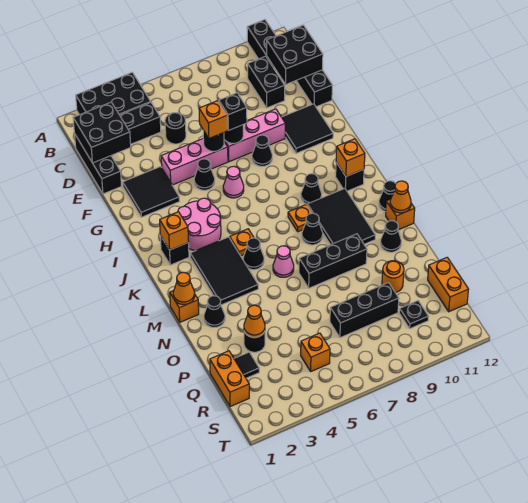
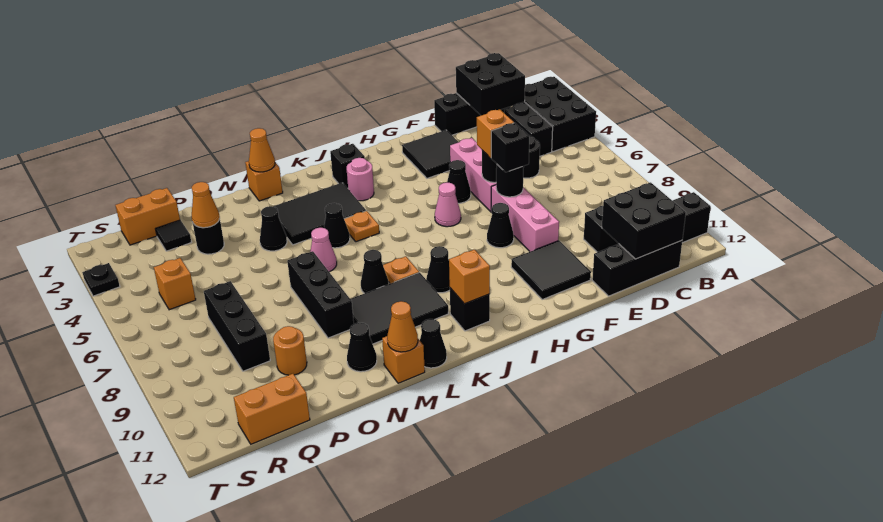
pink 2x2 round brick [178,198,221,251] -> pink 1x1 round brick [347,158,374,201]
orange 1x1 brick [160,212,188,250] -> none
black 1x1 cone [204,296,225,327] -> black 1x1 cone moved to [260,206,287,251]
black 1x1 plate [399,301,429,329] -> black 1x1 plate moved to [82,263,120,296]

